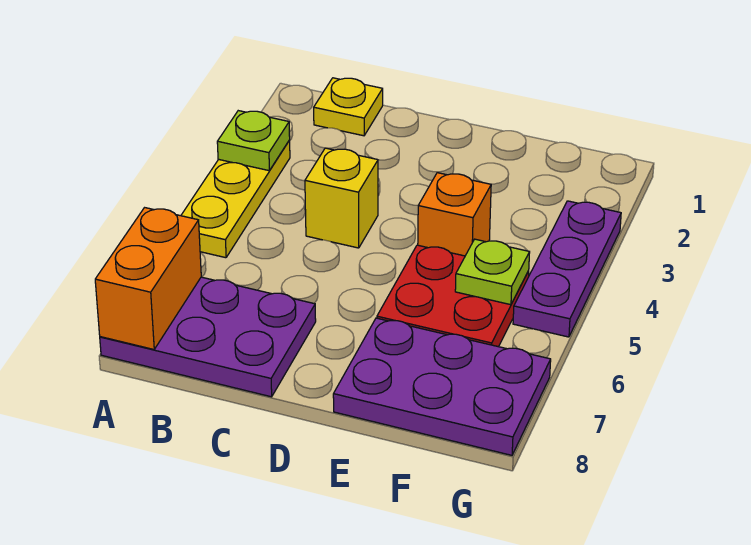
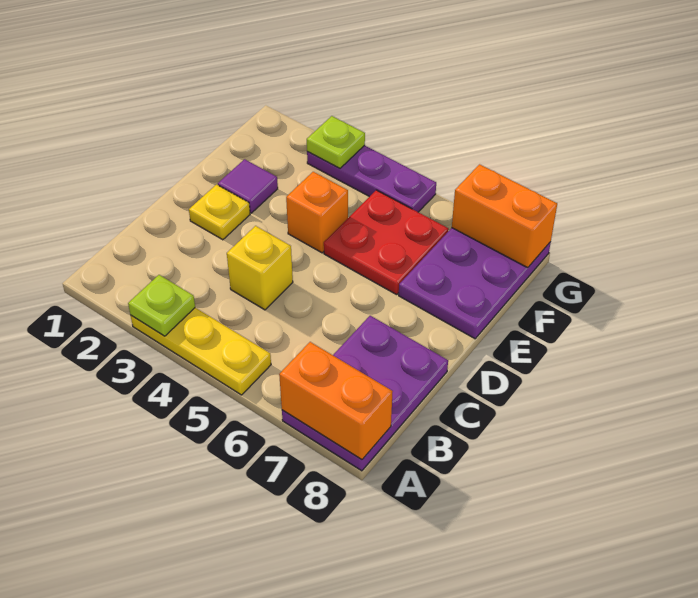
yellow 1x1 plate [314,78,383,136] -> yellow 1x1 plate moved to [189,185,250,240]
none -> purple 1x1 tile [218,159,278,213]
lime 1x1 plate [455,239,530,305] -> lime 1x1 plate moved to [307,116,365,168]
none -> orange 1x2 brick [452,164,557,268]

